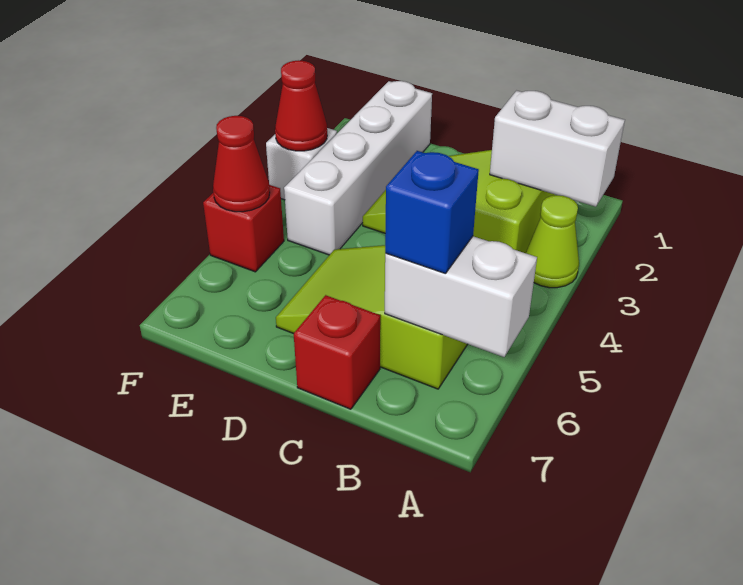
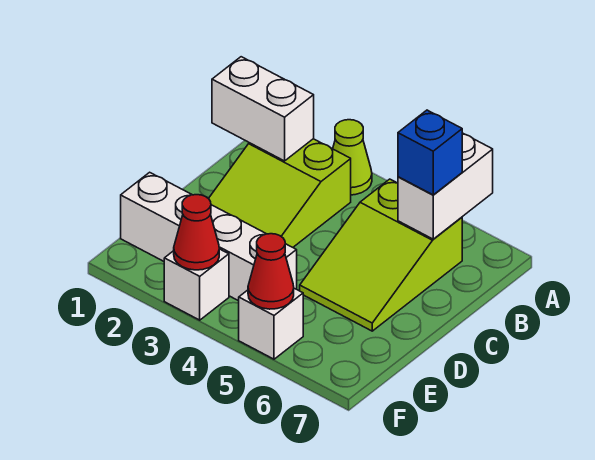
white 1x2 brick [490,91,625,207] -> white 1x2 brick turned to [212,57,314,161]
red 1x1 brick [294,295,380,409] -> none
red 1x1 brick [203,185,284,272] -> white 1x1 brick [239,288,303,359]

